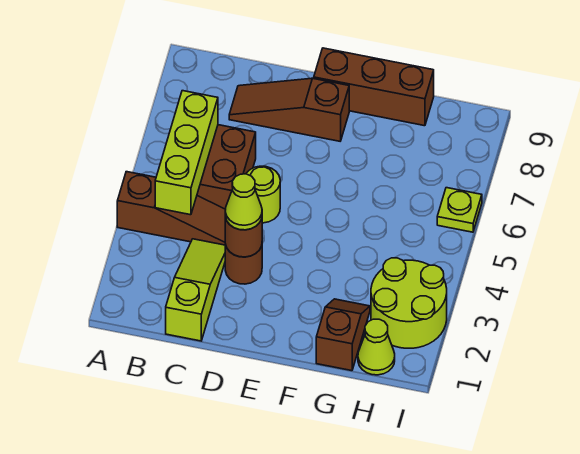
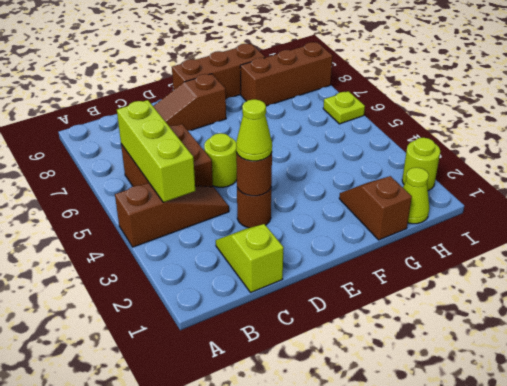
lime 1x3 slope [166,239,225,341] -> lime 1x2 slope [216,224,284,292]
none -> brown 1x3 brick [240,42,333,106]
lime 2x2 round brick [371,258,447,348] -> lime 1x1 round brick [402,138,440,191]

